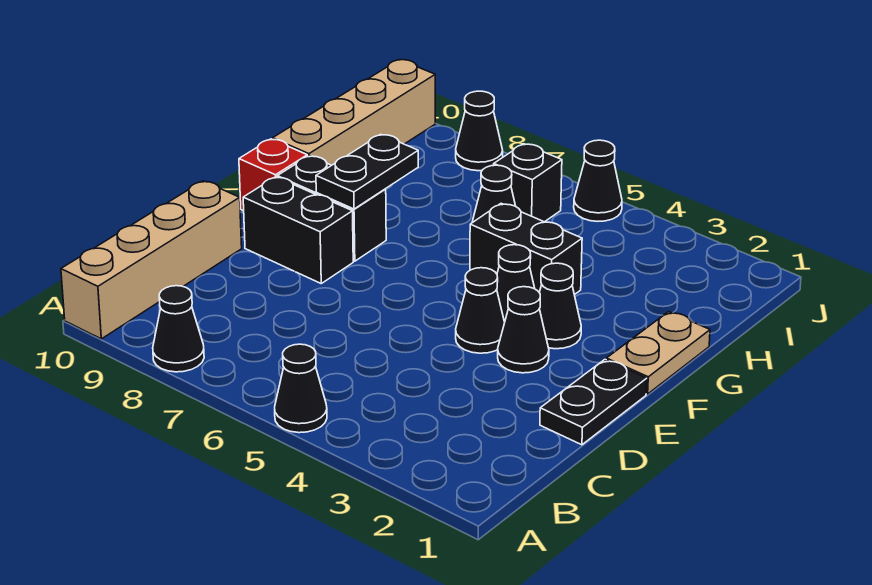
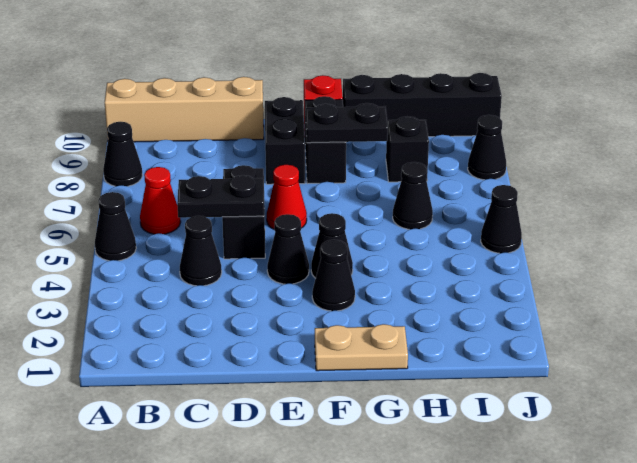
none -> red 1x1 cone [140,167,181,234]
black 1x2 plate [540,360,647,445] -> black 1x2 plate moved to [177,175,264,218]
black 1x1 cone [498,287,549,373] -> black 1x1 cone moved to [180,216,222,286]
none -> red 1x1 cone [267,165,307,229]
black 1x2 brick [470,203,582,295] -> black 1x2 brick moved to [222,165,265,259]
tan 1x4 brick [273,60,435,165] -> black 1x4 brick [343,73,502,137]
black 1x1 brick [494,144,562,222] -> black 1x1 brick moved to [386,117,429,182]

